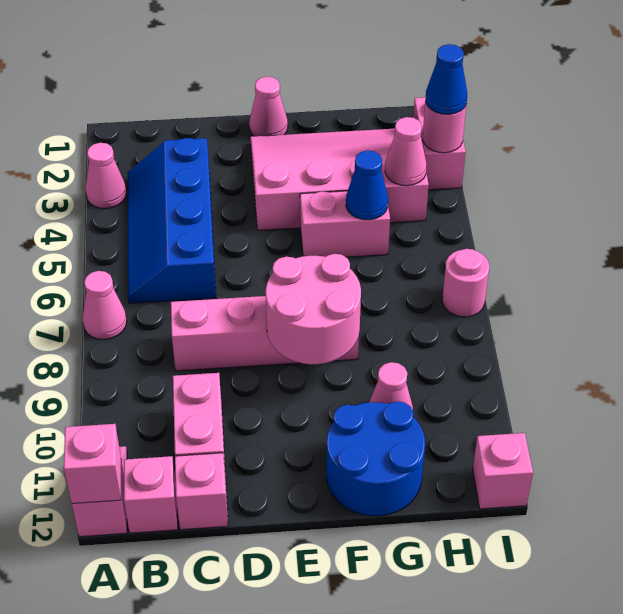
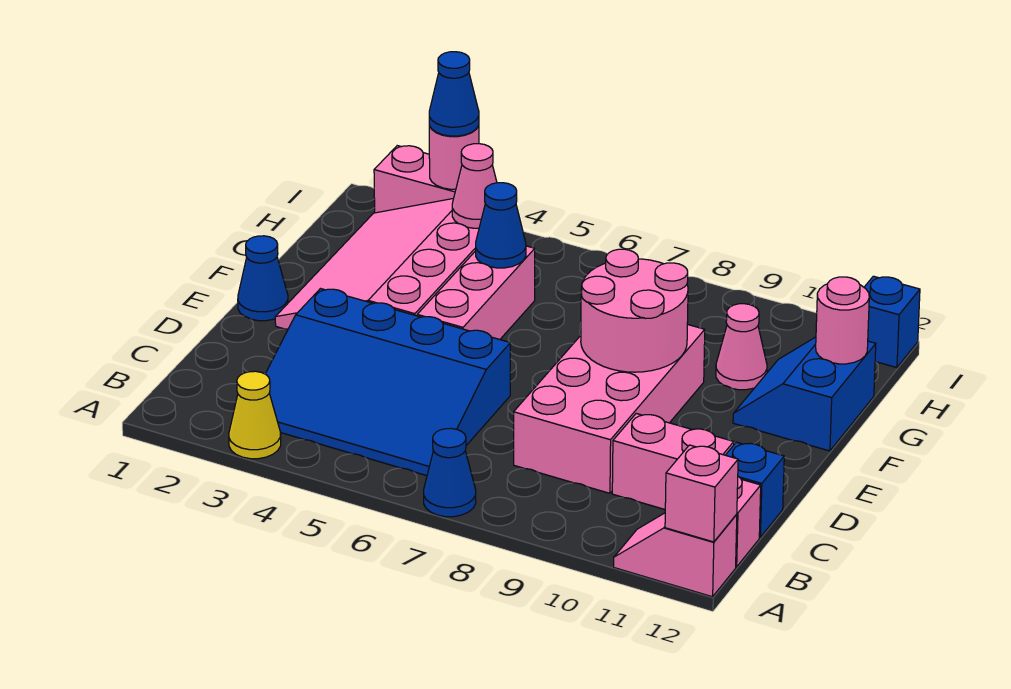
pink 1x1 cone [85,143,126,208] -> yellow 1x1 cone [229,371,281,459]
pink 1x1 cone [83,271,127,339] -> blue 1x1 cone [424,428,476,517]
blue 2x4 slope [128,138,216,303] -> blue 3x4 slope [265,289,510,476]
pink 1x4 brick [171,296,359,371] -> pink 2x4 brick [514,324,705,493]
pink 1x1 brick [175,453,228,530] -> blue 1x1 brick [726,442,784,537]
pink 1x1 cone [249,77,288,136] -> blue 1x1 cone [238,236,288,321]
pink 1x2 brick [300,191,390,257] -> pink 1x3 brick [417,246,535,339]
blue 2x2 round brick [326,401,425,516] -> blue 2x2 slope [733,337,876,451]
pink 1x1 round brick [442,249,489,317] -> pink 1x1 round brick moved to [816,277,869,364]
pink 1x1 brick [473,433,533,509] -> blue 1x1 brick [864,276,920,368]

